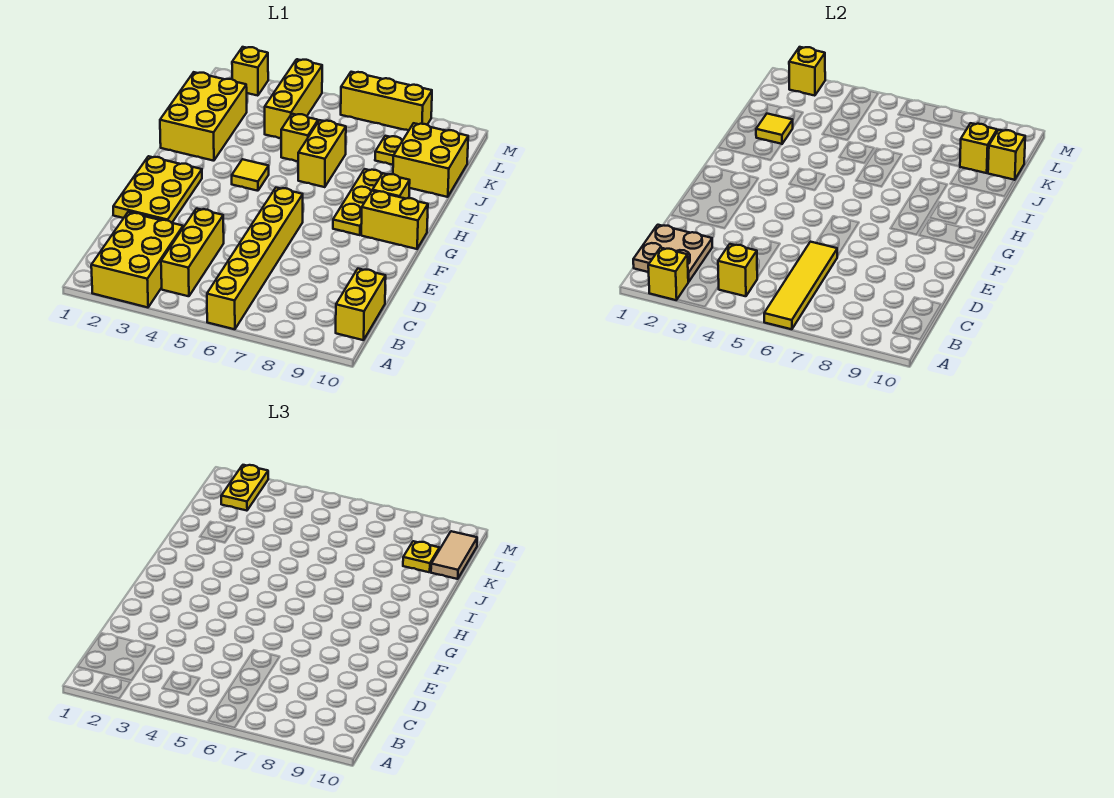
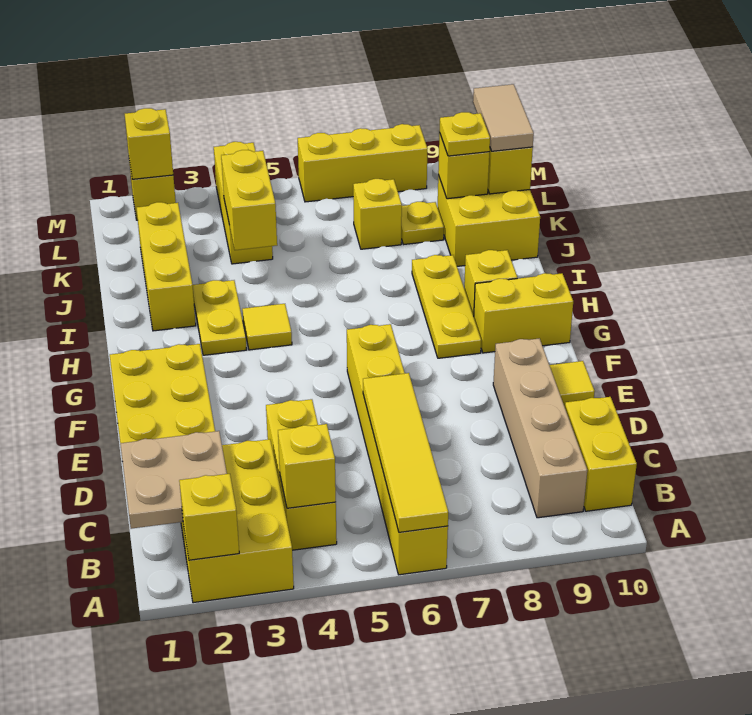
none -> tan 1x4 brick [493,338,587,518]
yellow 2x3 brick [160,72,247,161] -> yellow 1x3 brick [137,202,196,331]
yellow 1x2 brick [298,120,346,187] -> yellow 1x2 brick moved to [221,150,277,250]
yellow 1x1 tile [756,114,793,144] -> yellow 1x1 tile moved to [550,361,595,407]
yellow 1x1 brick [281,114,318,161] -> yellow 1x1 brick moved to [353,179,402,249]
yellow 1x2 plate [221,465,268,511] -> yellow 1x2 plate moved to [193,280,247,355]

